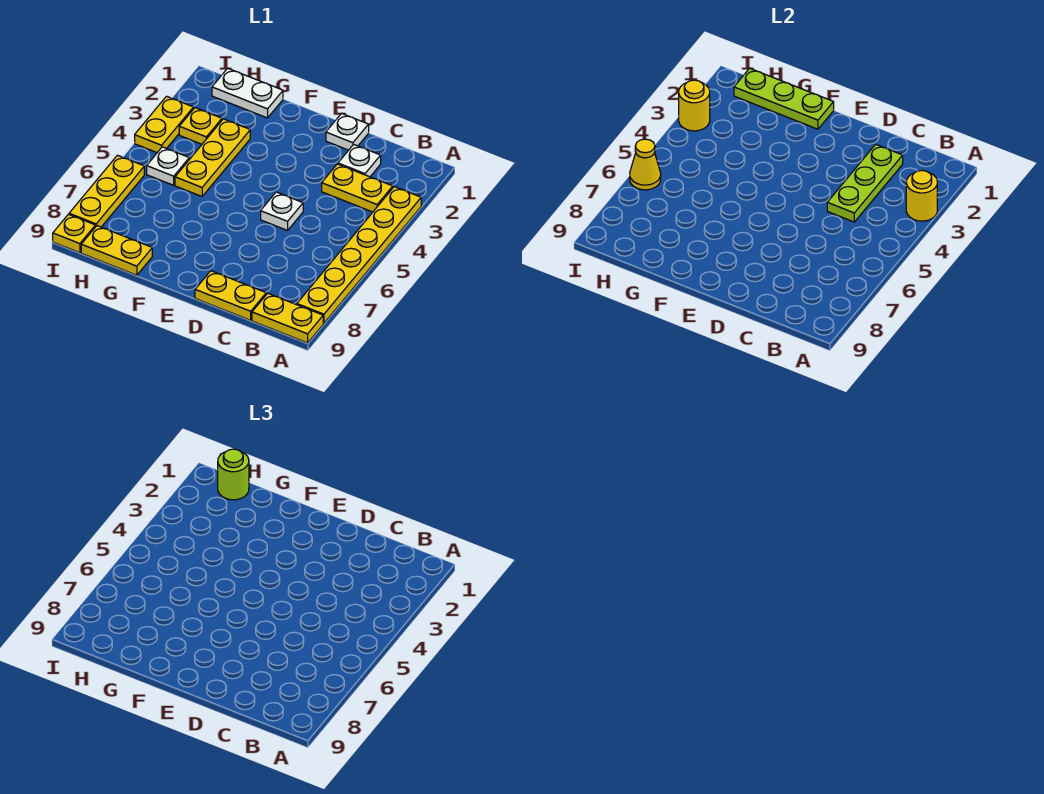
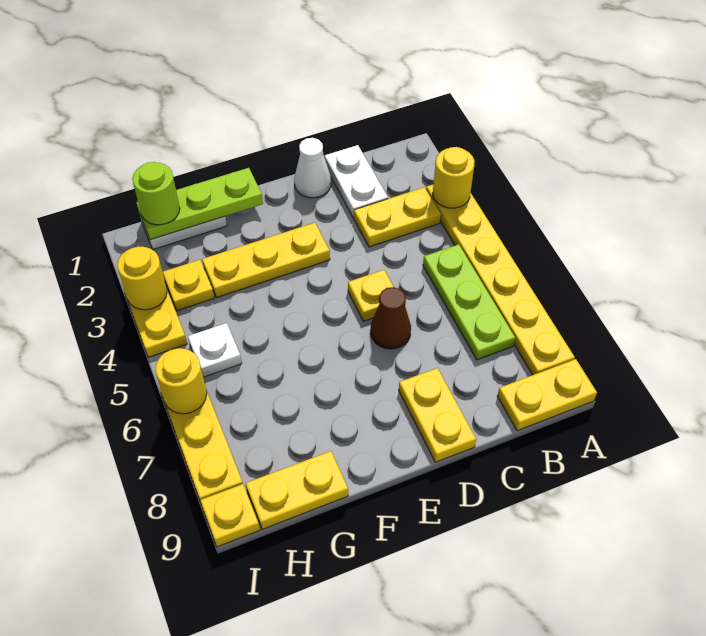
white 1x1 plate [338,144,381,177] -> white 1x2 plate [324,145,388,218]
lime 1x3 plate [827,144,903,222] -> lime 1x3 plate moved to [423,244,515,360]
yellow 1x2 plate [195,271,266,320] -> yellow 1x2 plate turned to [399,368,476,462]
white 1x1 plate [326,113,369,150] -> white 1x1 cone [294,138,331,198]
white 1x1 plate [261,192,303,230] -> yellow 1x1 plate [348,270,394,321]
none -> brown 1x1 cone [371,287,411,349]
yellow 1x3 plate [175,119,250,197] -> yellow 1x3 plate turned to [202,223,330,298]
yellow 1x1 cone [630,139,661,190] -> yellow 1x1 round brick [155,348,207,414]

